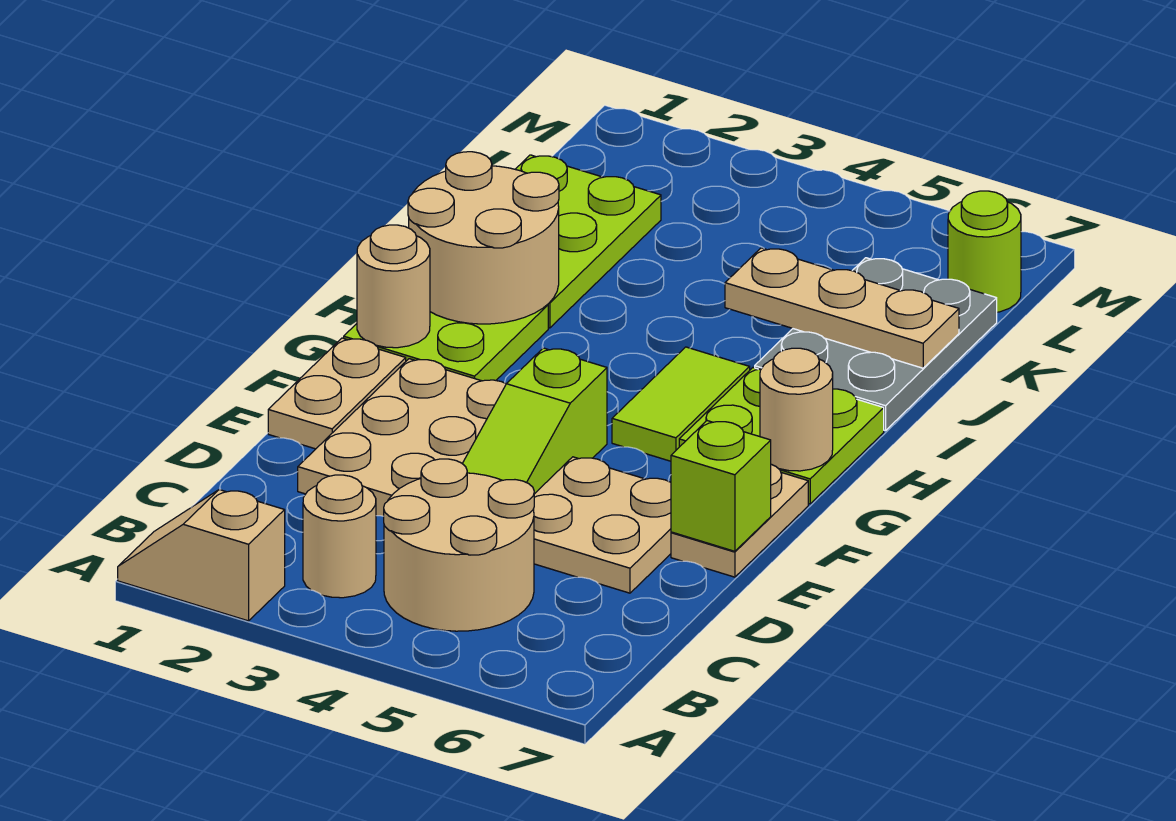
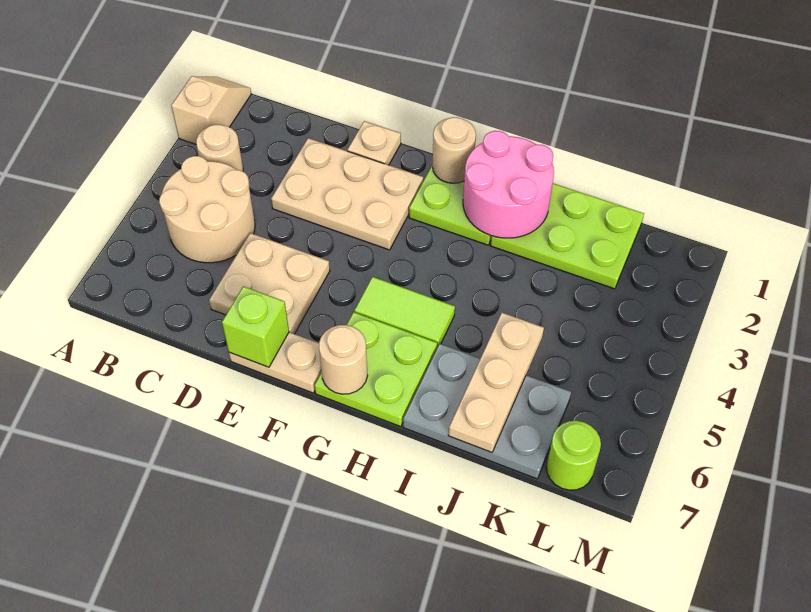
lime 1x3 slope [462,348,607,494] -> none
tan 1x2 plate [268,338,406,449] -> tan 1x1 plate [347,121,401,165]
tan 2x2 round brick [408,152,559,324] -> pink 2x2 round brick [463,131,554,238]

